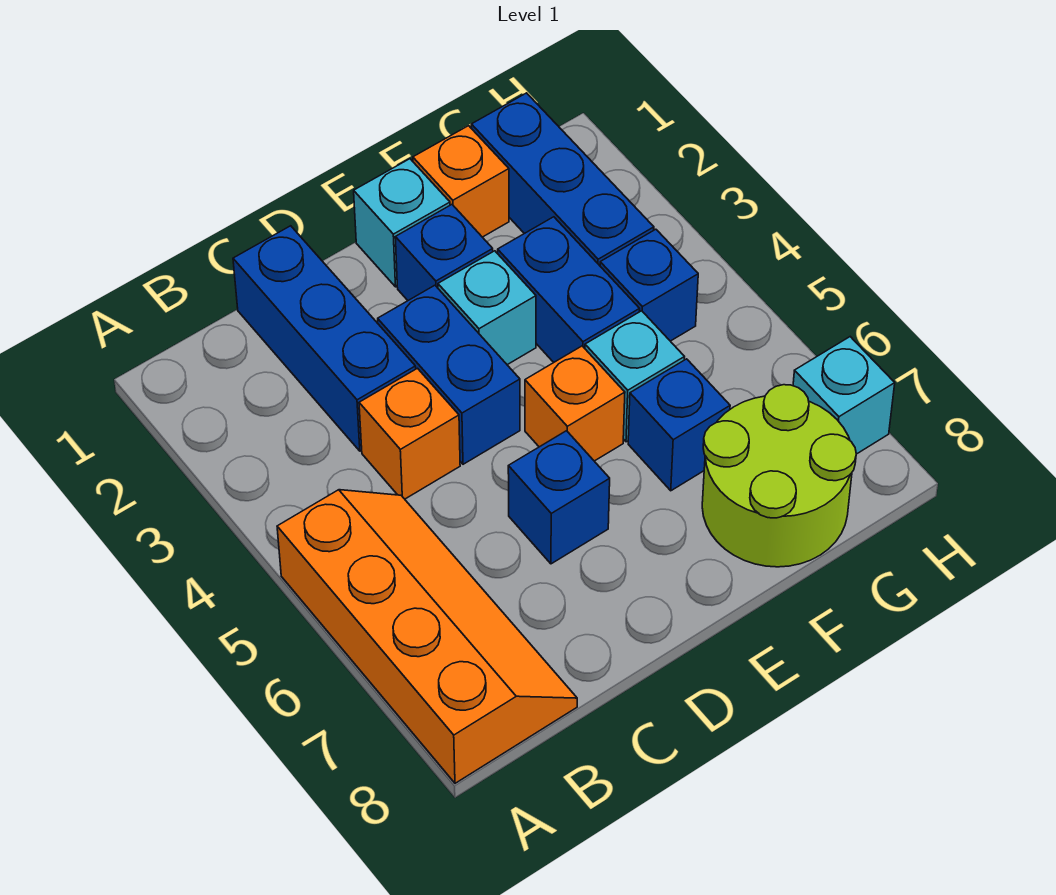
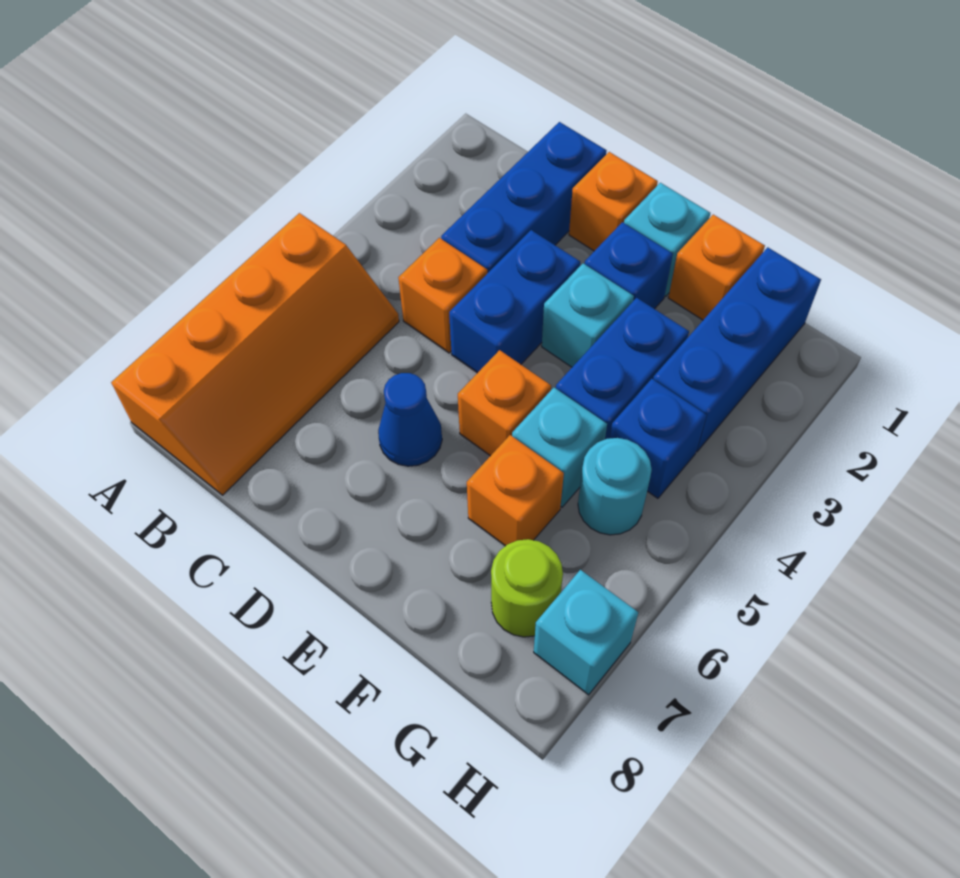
none -> orange 1x1 brick [569,152,658,251]
blue 1x1 brick [508,431,610,564] -> blue 1x1 cone [378,373,442,466]
blue 1x1 brick [628,359,730,491] -> orange 1x1 brick [467,435,564,546]
lime 2x2 round brick [702,385,856,567] -> lime 1x1 round brick [491,539,563,637]
none -> cyan 1x1 round brick [578,438,652,535]

